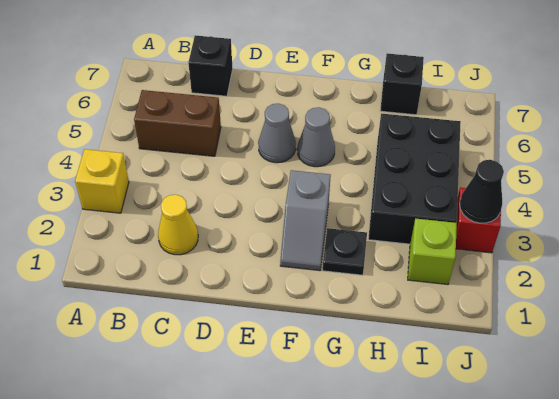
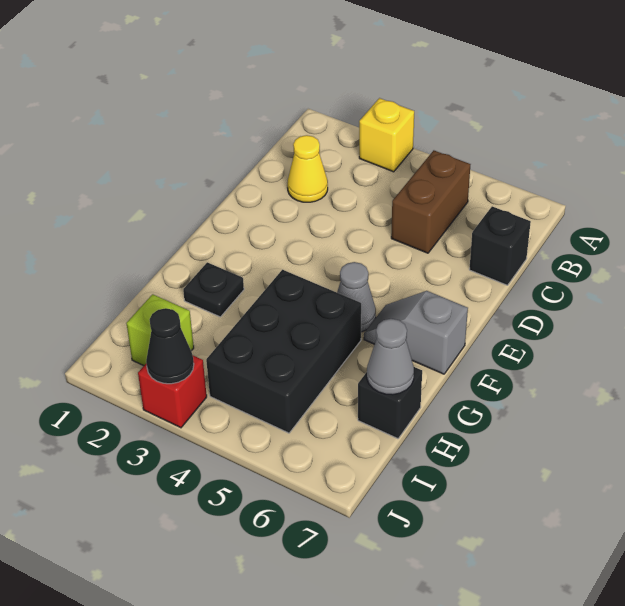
grey 1x1 cone [258,103,296,163] -> grey 1x1 cone moved to [367,319,414,395]
grey 1x2 slope [280,170,331,271] -> grey 1x2 slope moved to [364,291,468,374]
black 2x3 brick [368,113,461,244] -> black 2x3 brick turned to [206,270,361,433]

